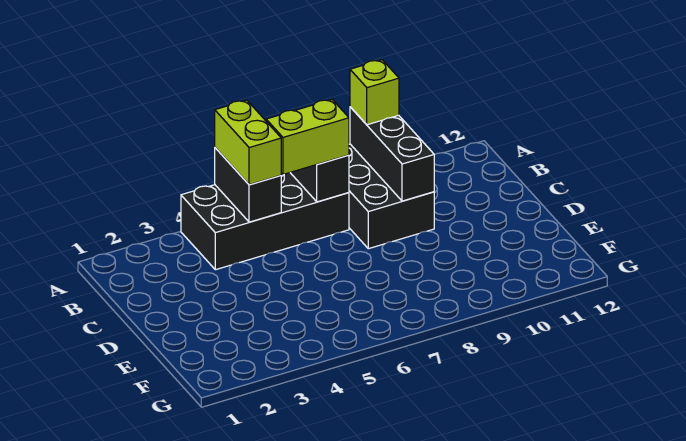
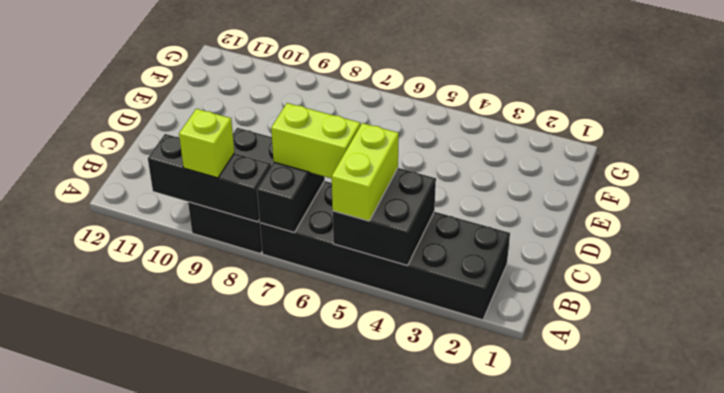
black 2x4 brick [181,173,349,270] -> black 2x6 brick [260,181,510,320]
black 1x2 brick [215,148,281,222] -> black 2x2 brick [333,168,436,265]
black 1x3 brick [350,107,434,201] -> black 1x3 brick turned to [148,134,271,222]

